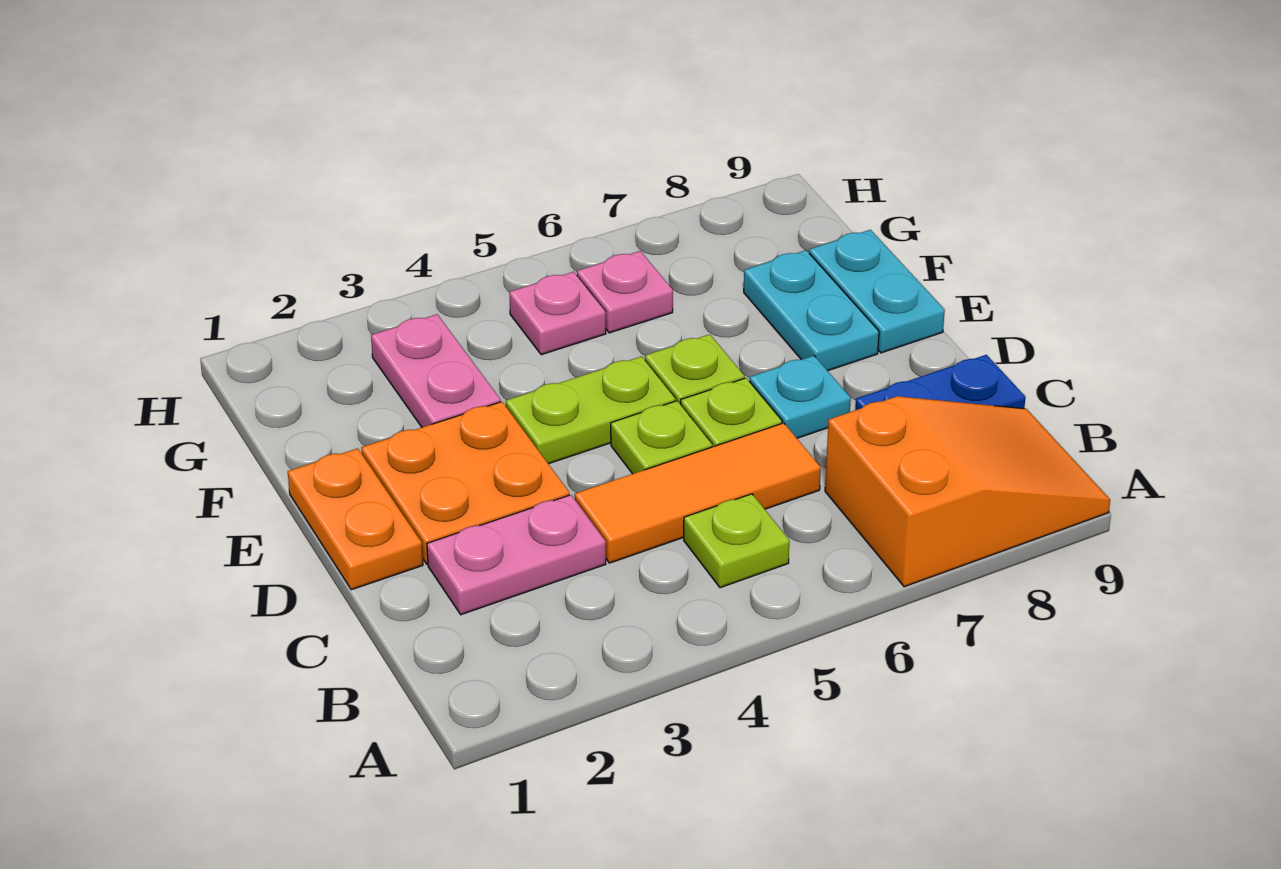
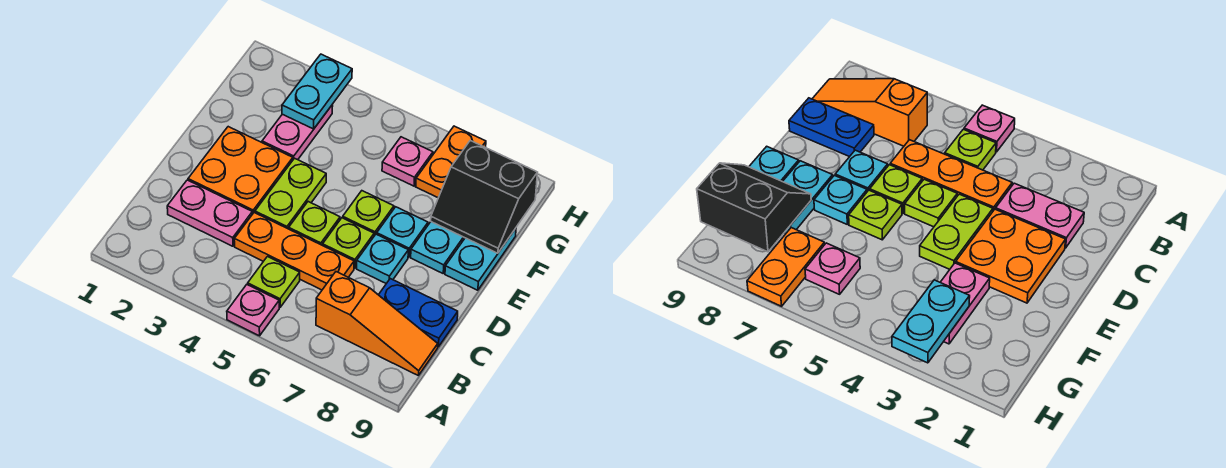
orange 2x3 slope [825,396,1110,587] -> orange 1x3 slope [316,272,438,375]
orange 1x3 tile [575,423,821,563] -> orange 1x3 plate [234,213,354,290]
orange 1x2 plate [288,448,423,590] -> orange 1x2 plate moved to [416,126,486,198]
lime 1x2 plate [506,356,676,464] -> lime 1x2 plate turned to [255,158,326,229]
none -> cyan 1x1 plate [377,207,428,257]
none -> black 2x2 slope [431,141,537,253]
none -> cyan 1x2 plate [282,54,352,129]
pink 1x1 plate [509,272,606,355] -> pink 1x1 plate moved to [227,285,279,336]

